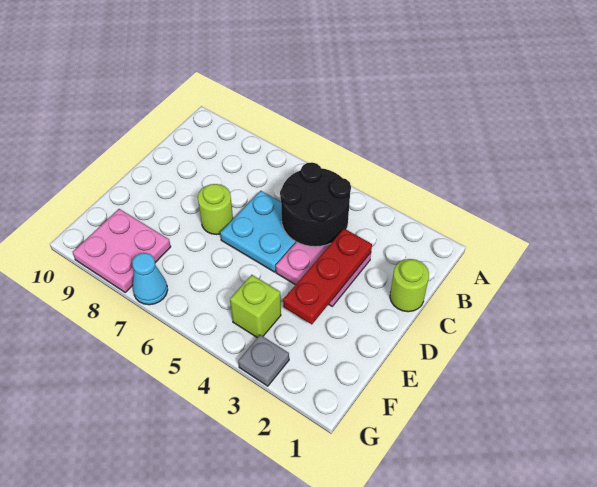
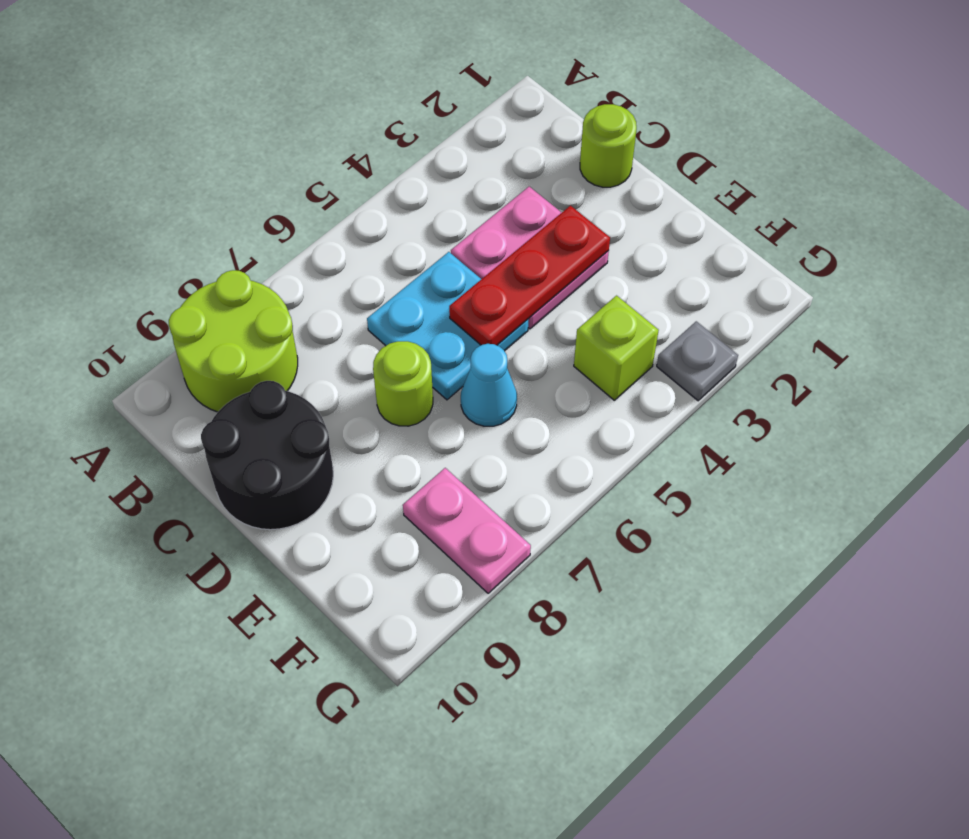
none -> lime 2x2 round brick [169,270,298,412]
black 2x2 round brick [280,162,351,247] -> black 2x2 round brick moved to [201,381,333,530]
red 1x3 plate [283,229,372,324] -> red 1x3 plate turned to [449,206,610,345]
pink 2x2 plate [73,209,171,292] -> pink 1x2 plate [403,468,531,593]
cyan 1x1 cone [132,253,168,305] -> cyan 1x1 cone moved to [461,344,517,426]

